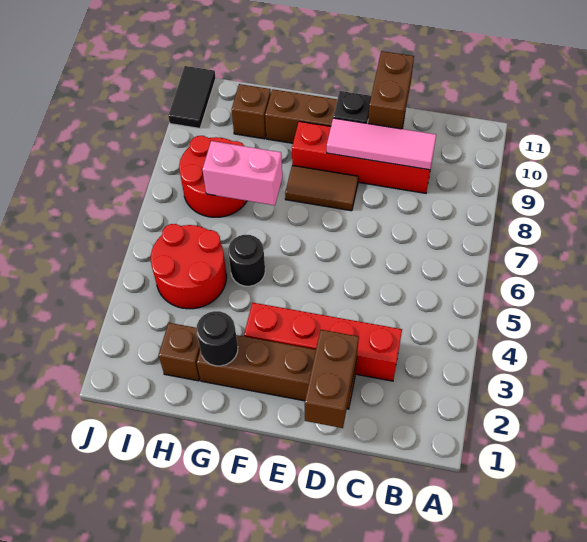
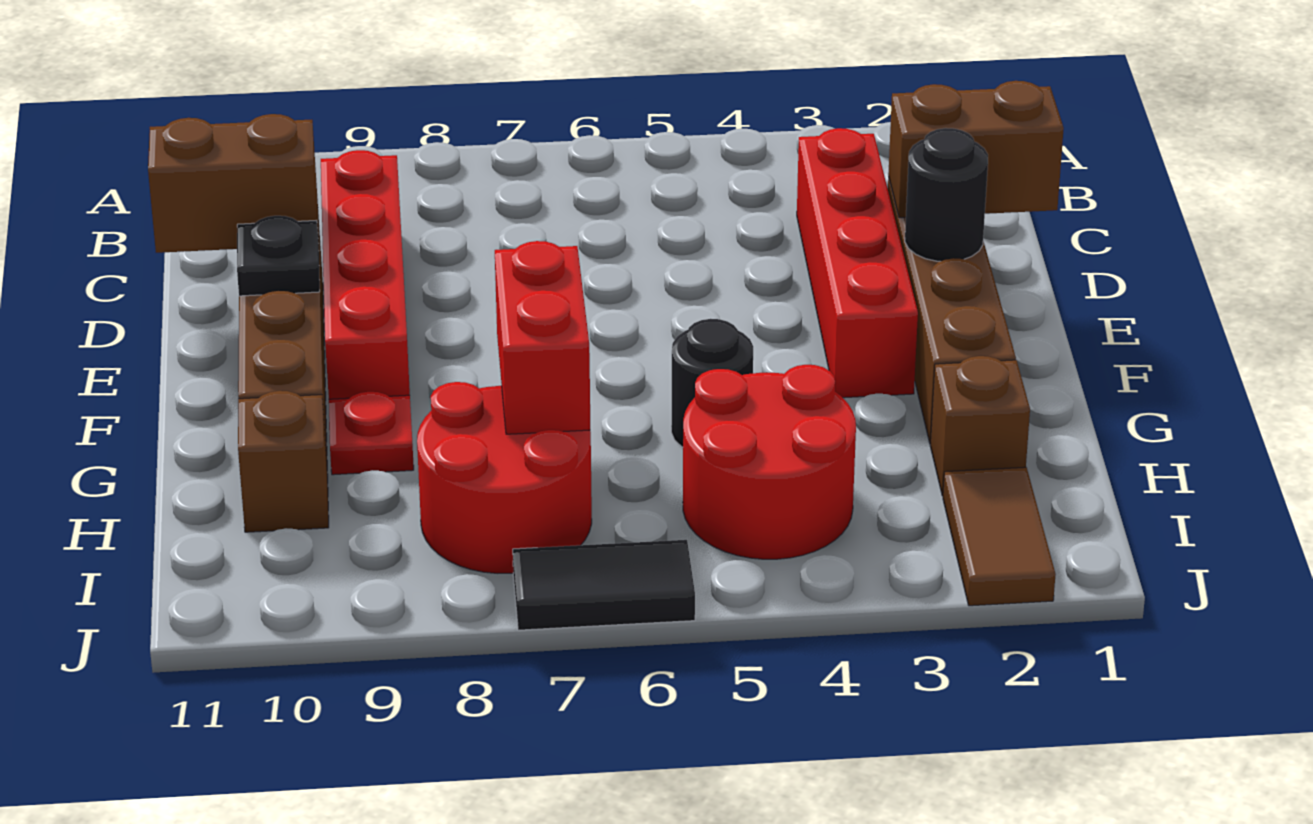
pink 1x3 tile [327,118,436,170] -> none
brown 1x2 tile [285,165,358,211] -> brown 1x2 tile moved to [943,467,1056,606]
black 1x1 round brick [196,311,238,366] -> black 1x1 round brick moved to [905,128,988,261]
pink 1x2 brick [203,141,282,205] -> red 1x2 brick [495,241,590,434]
none -> red 1x1 plate [329,392,414,475]
black 1x2 tile [168,66,216,128] -> black 1x2 tile moved to [513,540,695,630]

